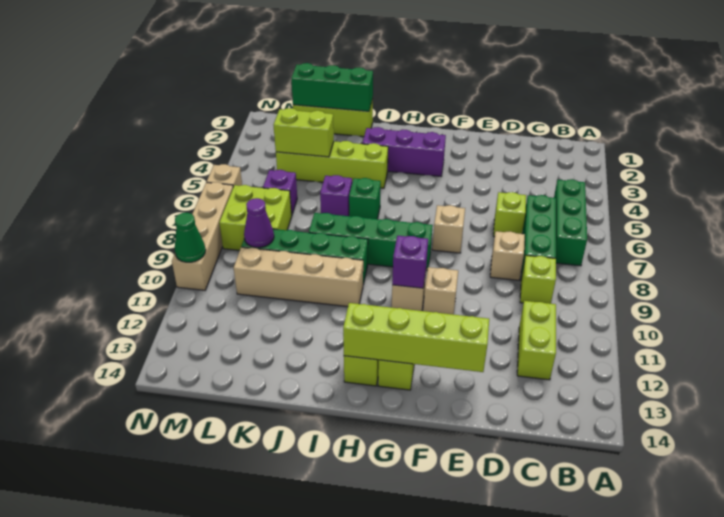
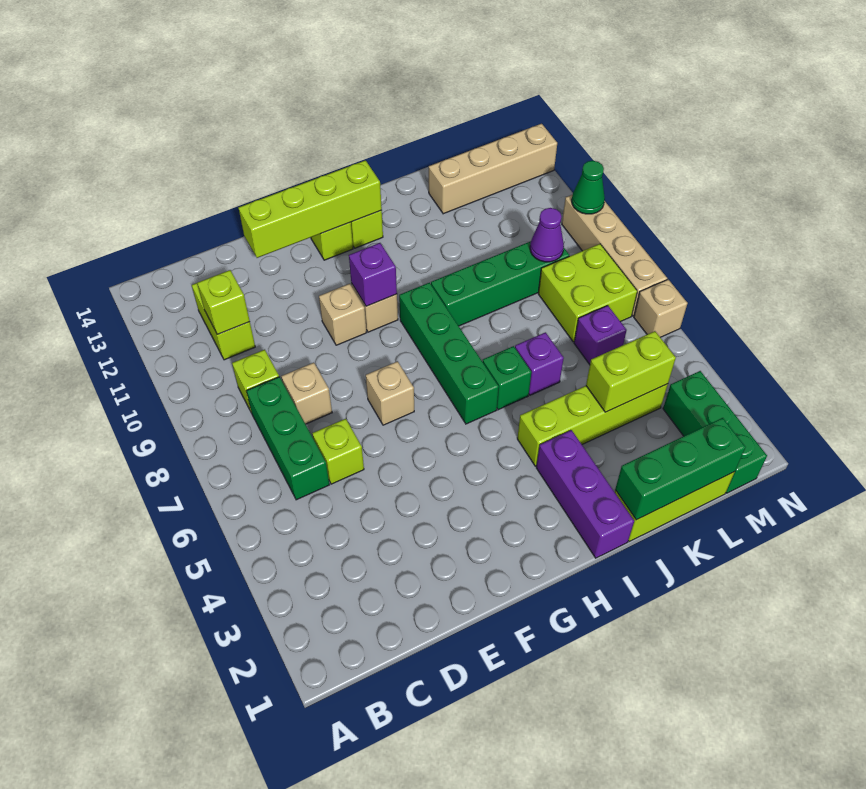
green 1x3 brick [554,179,587,266] -> green 1x3 brick moved to [663,371,767,493]
none -> lime 1x1 brick [197,270,250,334]
purple 1x3 brick [362,127,446,176] -> purple 1x3 brick turned to [536,430,634,558]
green 1x4 brick [309,213,433,271] -> green 1x4 brick turned to [399,283,499,424]
tan 1x4 brick [234,247,363,307] -> tan 1x4 brick moved to [429,124,557,214]

